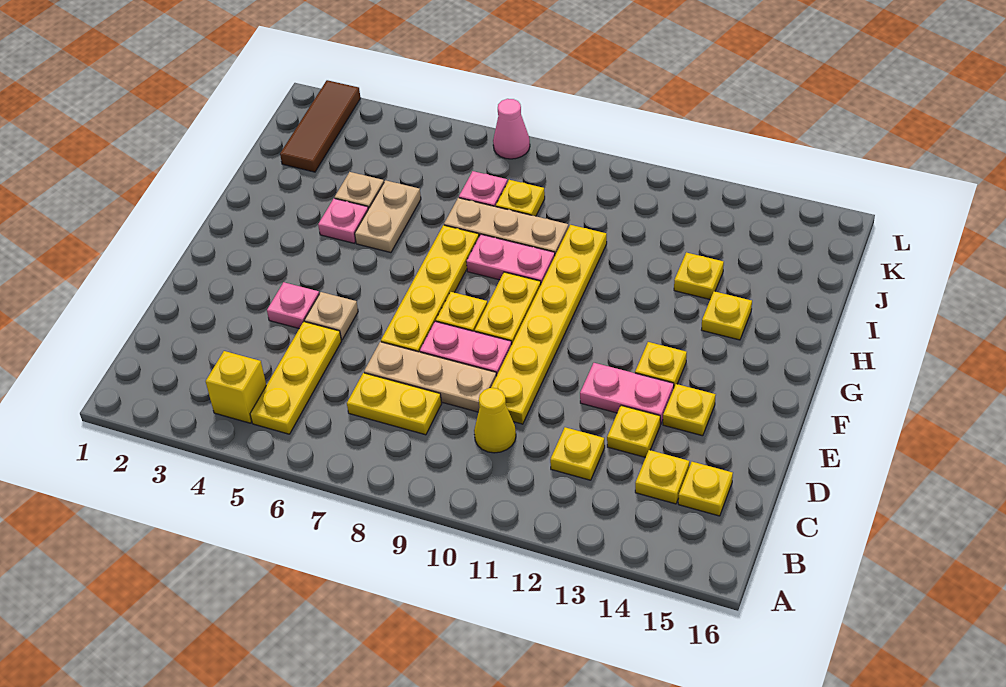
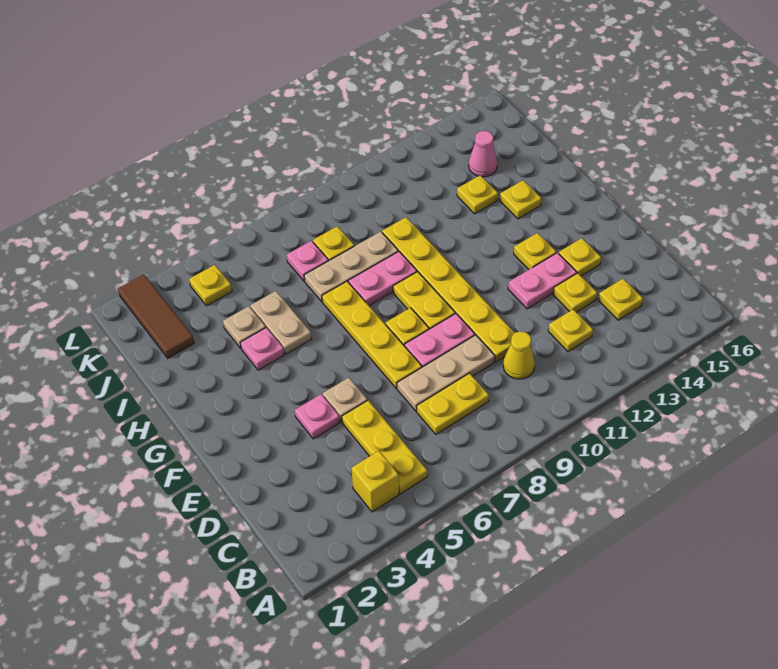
yellow 1x1 plate [678,462,733,516] -> yellow 1x1 plate moved to [189,265,232,306]
pink 1x1 cone [493,99,530,159] -> pink 1x1 cone moved to [469,131,497,177]

